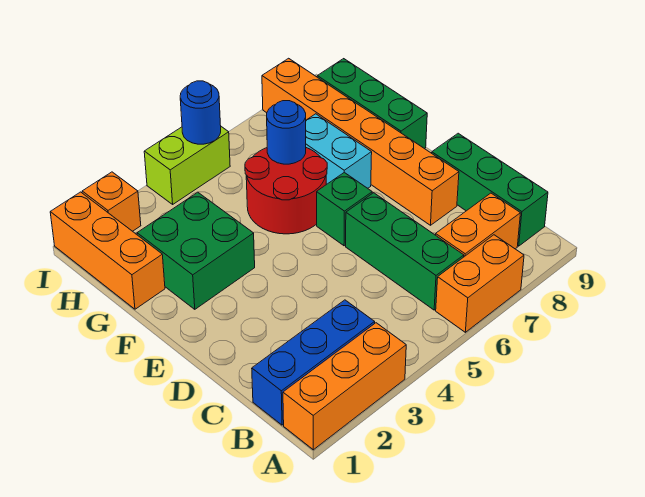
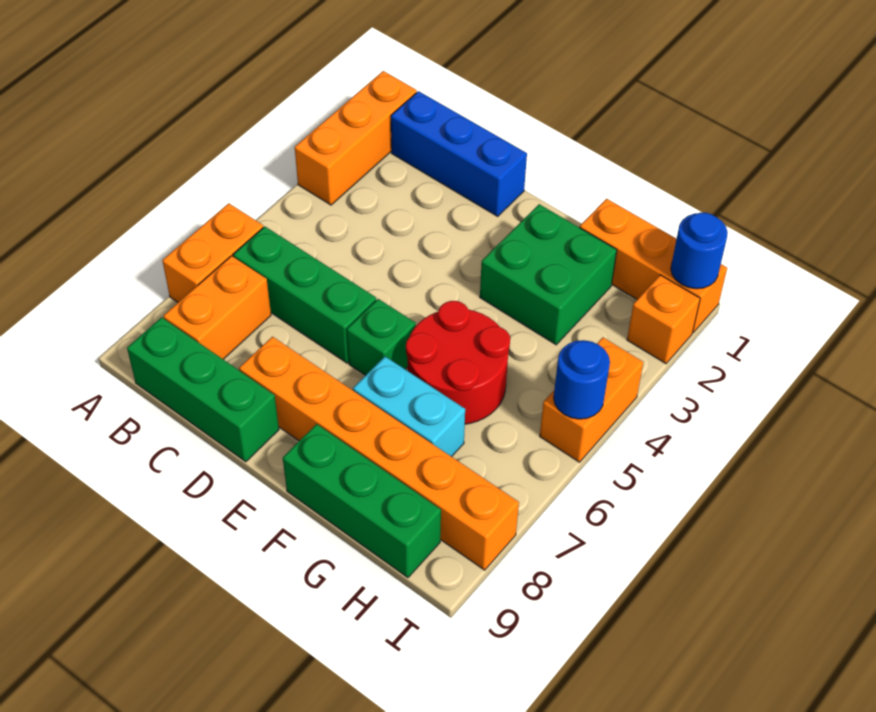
blue 1x3 brick [252,300,375,425] -> blue 1x3 brick turned to [391,91,527,216]
blue 1x1 round brick [267,101,306,164] -> blue 1x1 round brick moved to [671,213,728,289]
lime 1x2 brick [144,127,230,204] -> orange 1x2 brick [540,338,643,462]

